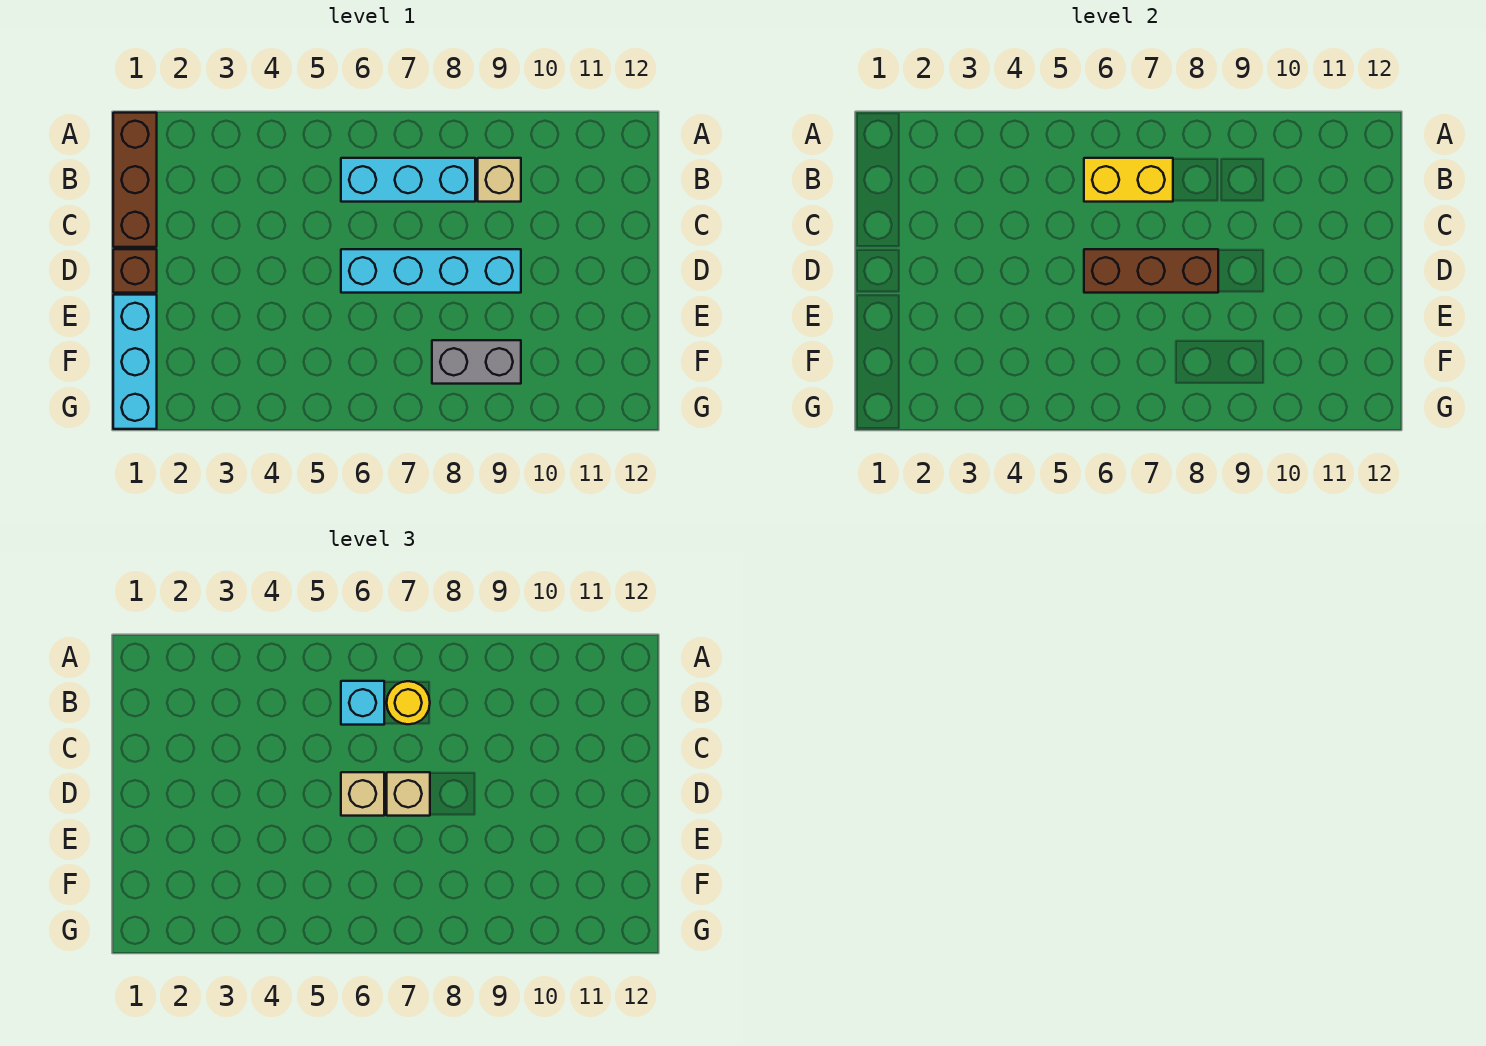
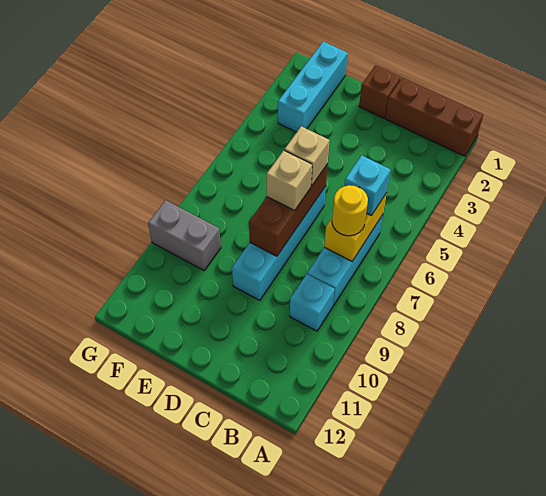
tan 1x1 brick [478,158,521,202] -> cyan 1x1 brick [290,274,335,331]
cyan 1x3 brick [113,295,157,429] -> cyan 1x3 brick turned to [278,42,348,132]
grey 1x2 brick [432,340,521,384] -> grey 1x2 brick turned to [148,200,221,270]

